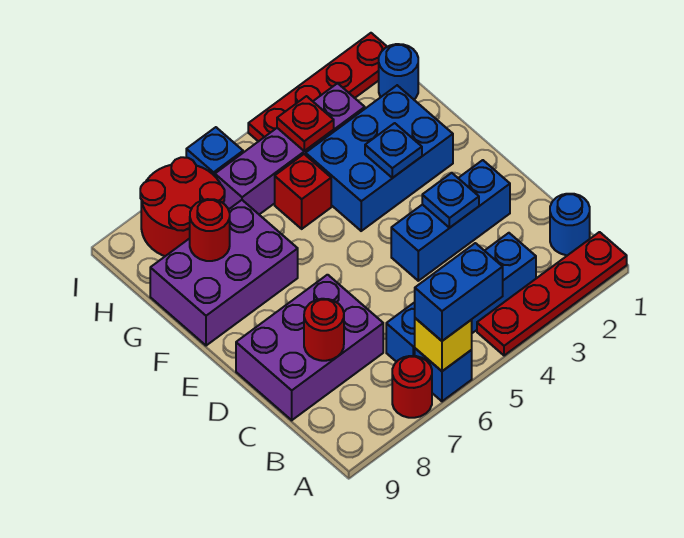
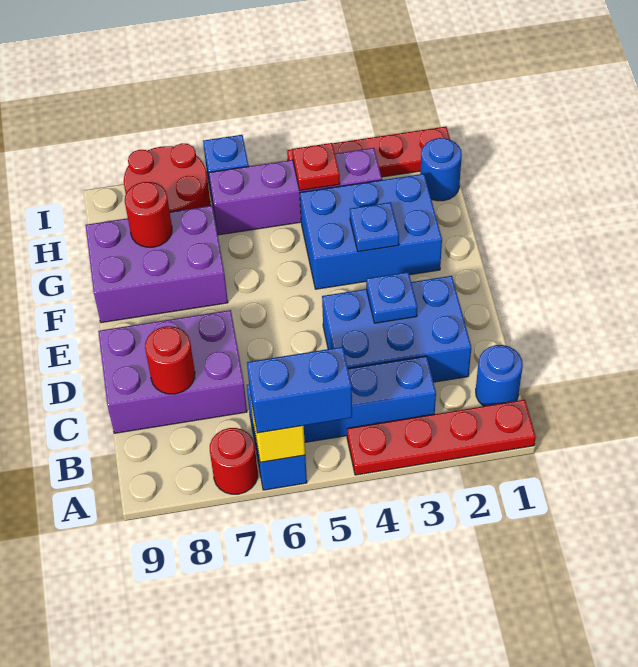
blue 1x3 brick [391,160,510,281] -> blue 2x3 brick [322,276,471,382]
red 1x1 brick [275,154,331,229] -> none

